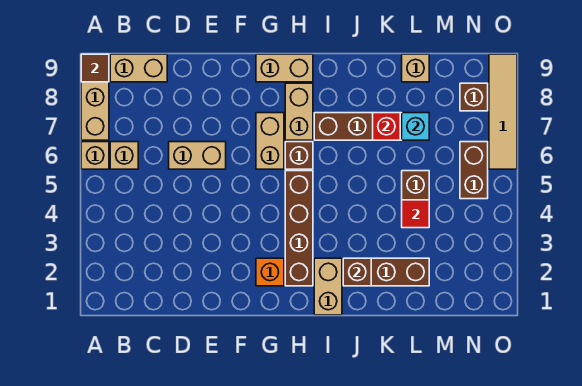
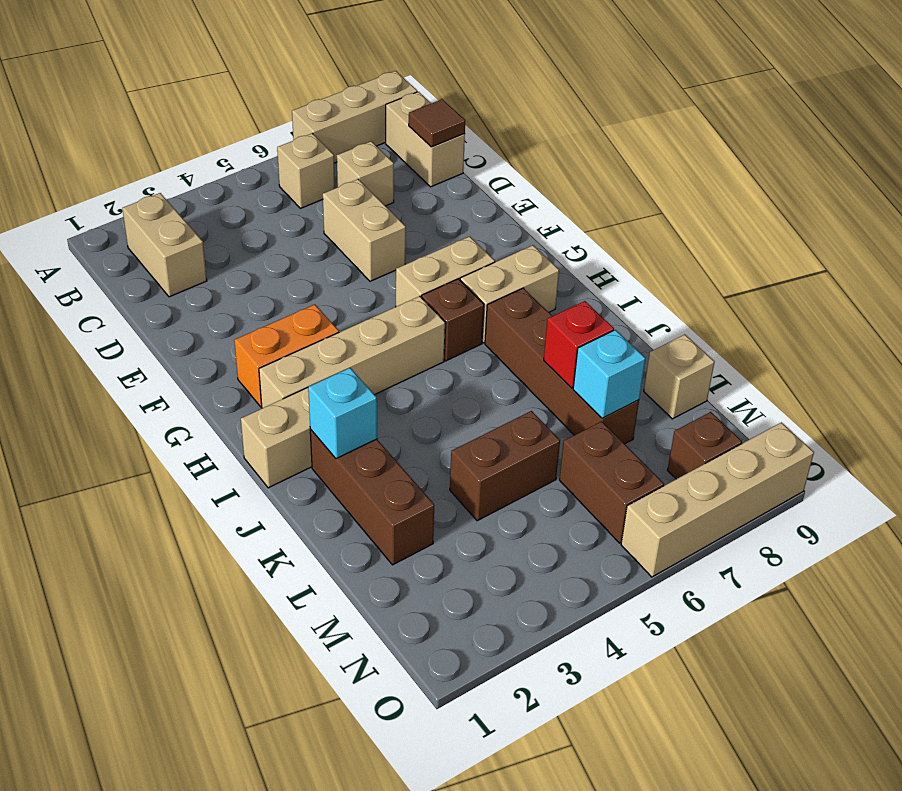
tan 1x1 brick [81,142,109,169] -> tan 1x1 brick moved to [337,141,394,206]
brown 1x1 tile [81,54,109,82] -> brown 1x1 tile moved to [409,99,465,147]
orange 1x1 brick [256,258,284,286] -> orange 1x2 brick [234,304,339,407]
tan 1x2 brick [256,54,313,82] -> tan 1x2 brick moved to [122,193,207,297]
brown 1x4 brick [285,171,313,286] -> tan 1x4 brick [259,296,445,408]
brown 1x1 brick [343,258,371,286] -> cyan 1x1 brick [308,368,377,459]
red 1x1 tile [402,200,429,228] -> none
brown 1x2 brick [460,142,488,199] -> brown 1x2 brick turned to [559,421,664,543]
tan 1x4 tile [489,54,517,169] -> tan 1x4 brick [621,423,814,577]

